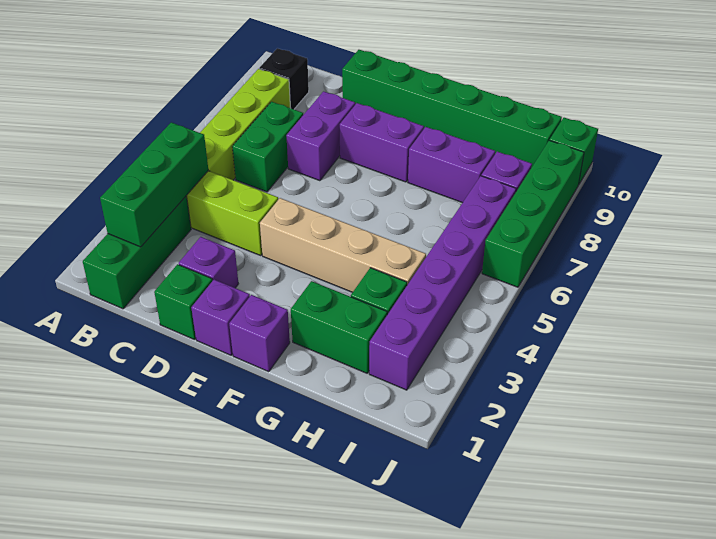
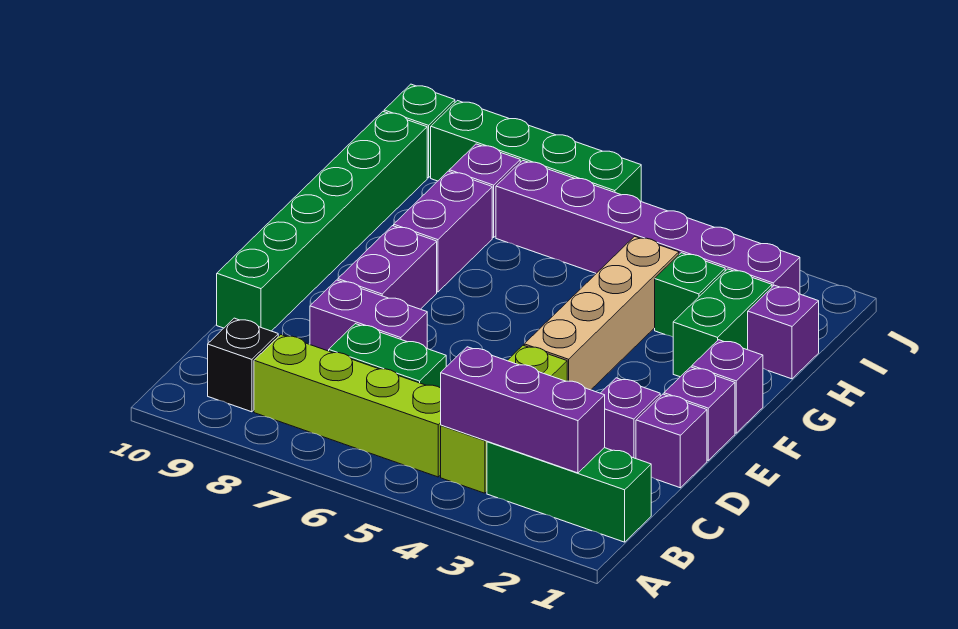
green 1x3 brick [100,122,208,247] -> purple 1x3 brick [441,347,605,473]
green 1x1 brick [154,264,212,339] -> purple 1x1 brick [636,394,707,488]
none -> purple 1x1 brick [748,285,819,379]

